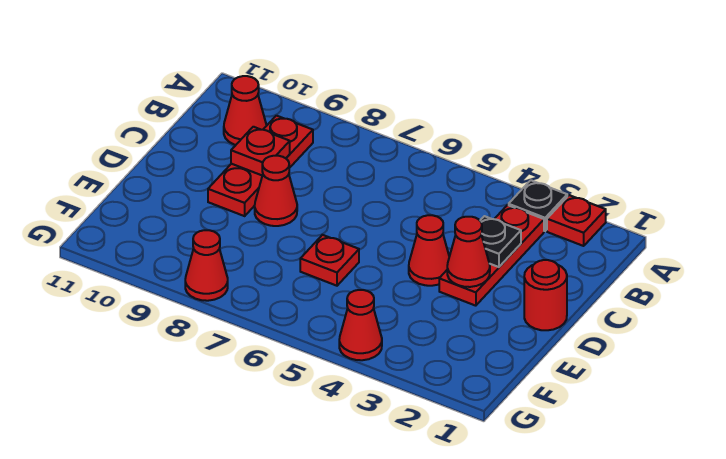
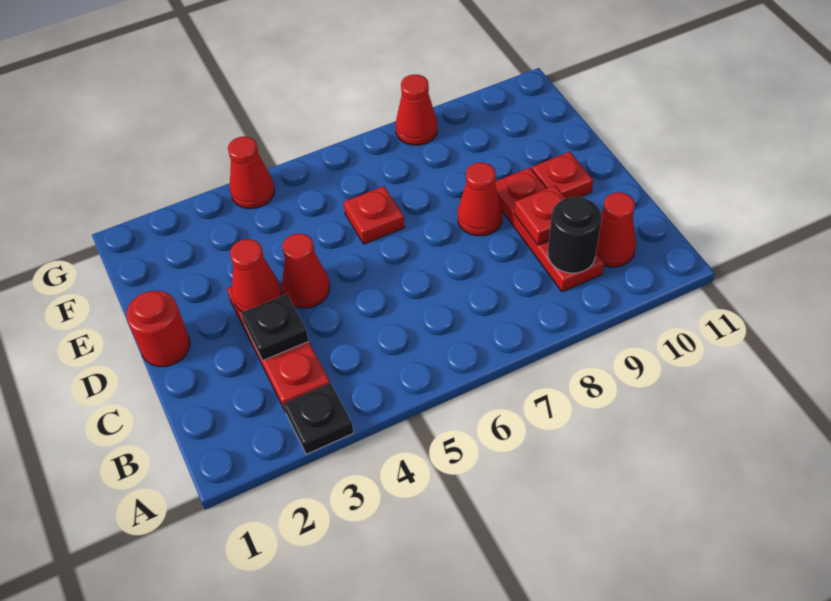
red 1x1 plate [547,195,606,246] -> red 1x1 plate moved to [532,152,593,199]
none -> black 1x1 round brick [548,197,602,273]

